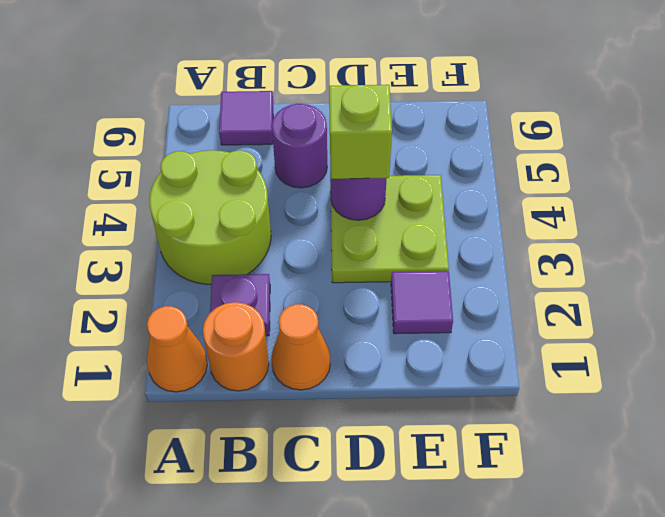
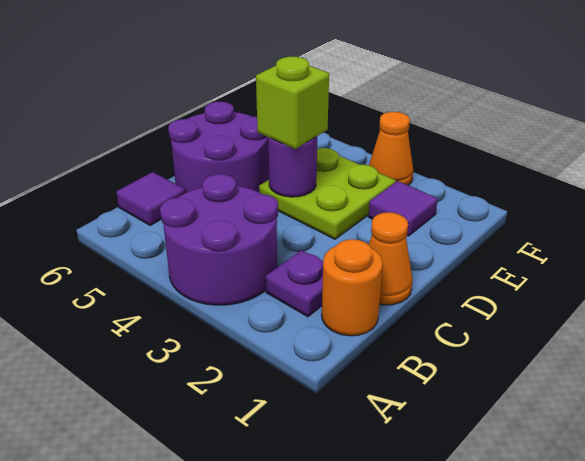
orange 1x1 cone [147,306,207,392] -> orange 1x1 cone moved to [369,112,413,185]
lime 2x2 round brick [149,150,271,284] -> purple 2x2 round brick [160,174,278,305]
purple 1x1 round brick [272,104,327,188] -> purple 2x2 round brick [168,102,269,193]

